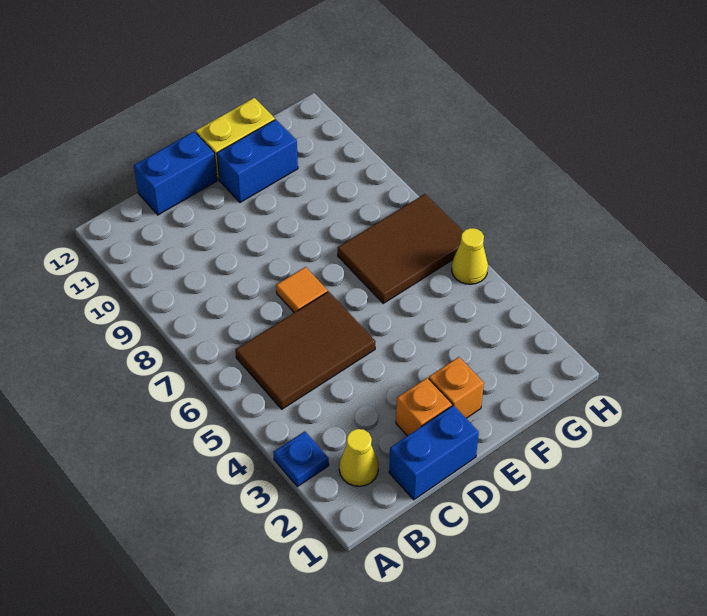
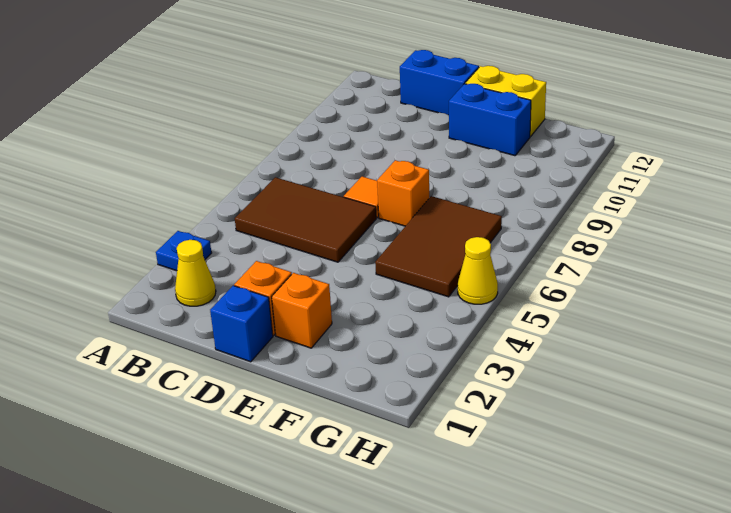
blue 1x2 brick [389,405,479,500] -> blue 1x1 brick [210,286,273,362]
none -> orange 1x1 brick [377,160,429,226]
brown 2x3 tile [338,194,463,303] -> brown 2x3 tile turned to [375,196,502,297]

